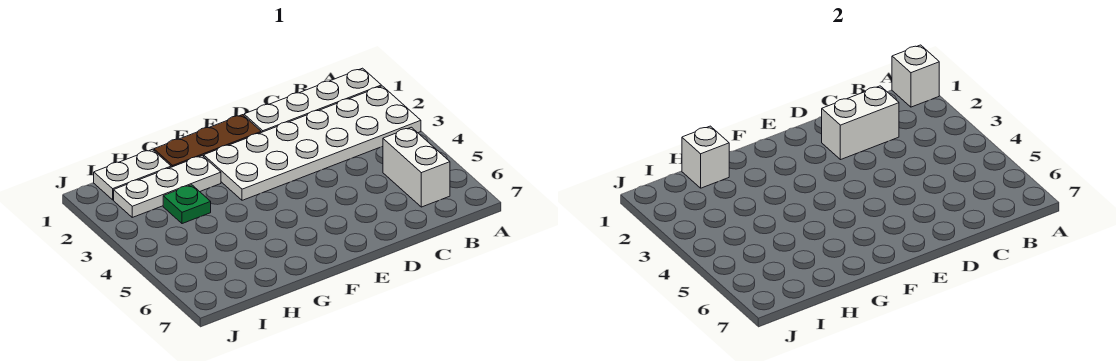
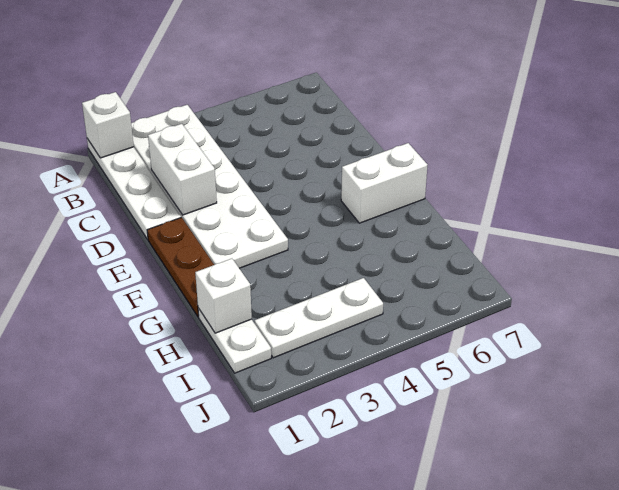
white 1x2 brick [383,127,450,207] -> white 1x2 brick moved to [341,143,427,223]
white 1x3 plate [114,156,221,217] -> white 1x3 plate turned to [255,278,383,358]
green 1x1 plate [163,185,211,224] -> none

